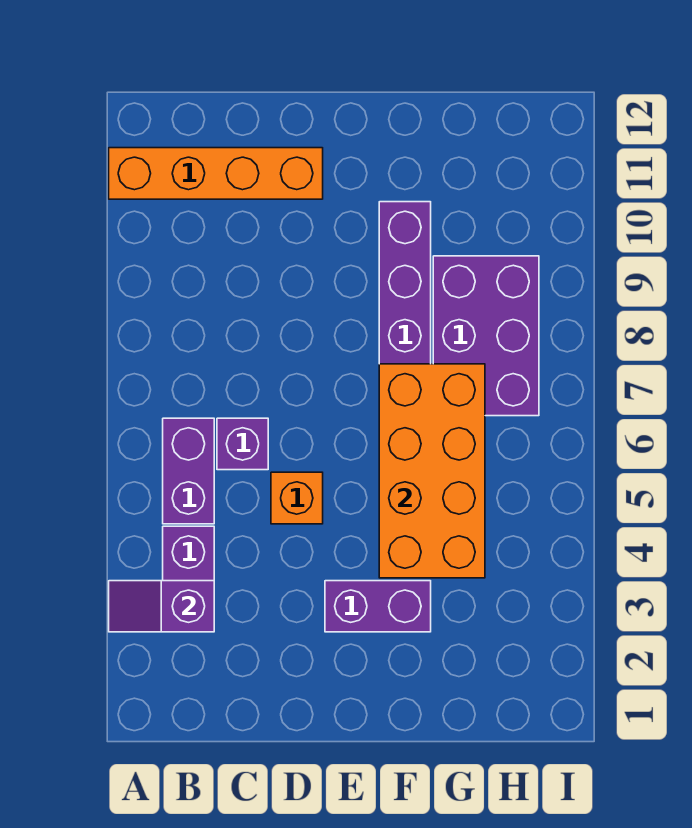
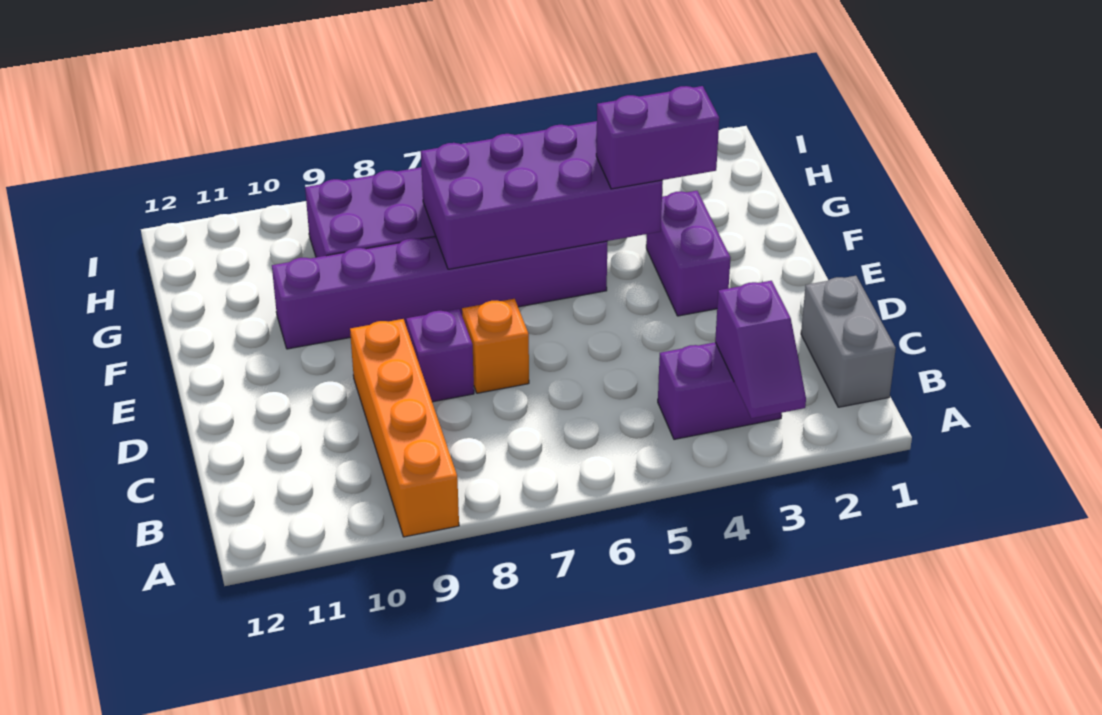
orange 1x4 brick [109,148,323,199] -> orange 1x4 brick moved to [350,319,459,537]
none -> grey 1x2 brick [801,276,896,407]
purple 1x2 brick [163,418,214,524] -> purple 1x2 brick moved to [596,86,719,189]
purple 1x1 brick [217,418,268,470] -> purple 1x1 brick moved to [406,309,474,402]
orange 1x1 brick [271,472,323,524] -> orange 1x1 brick moved to [462,299,529,393]
orange 2x4 brick [379,364,485,578] -> purple 2x4 brick [421,121,663,269]

